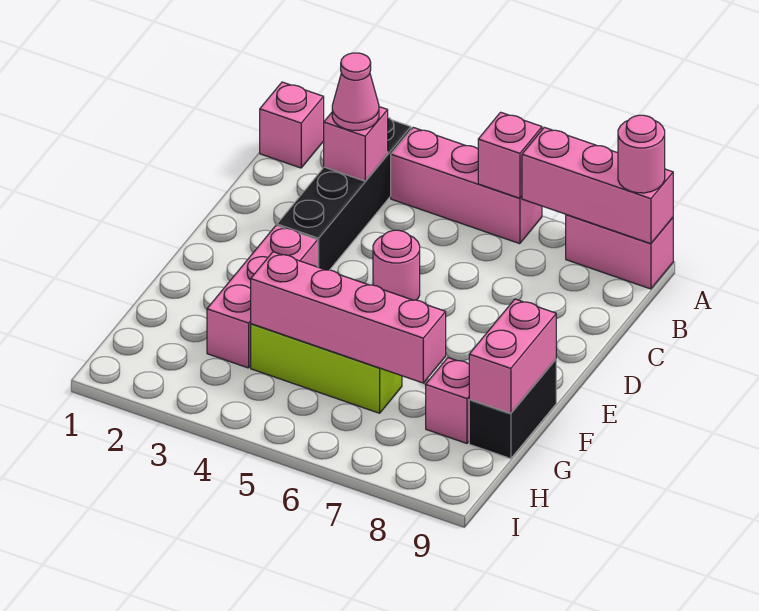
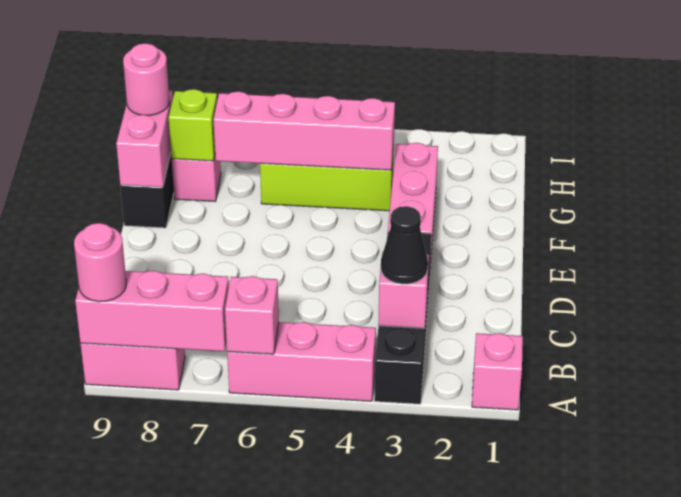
pink 1x1 cone [332,53,379,130] -> black 1x1 cone [381,206,428,284]
pink 1x1 round brick [373,230,420,300] -> pink 1x1 round brick moved to [123,43,169,115]
none -> lime 1x1 brick [169,89,217,161]

